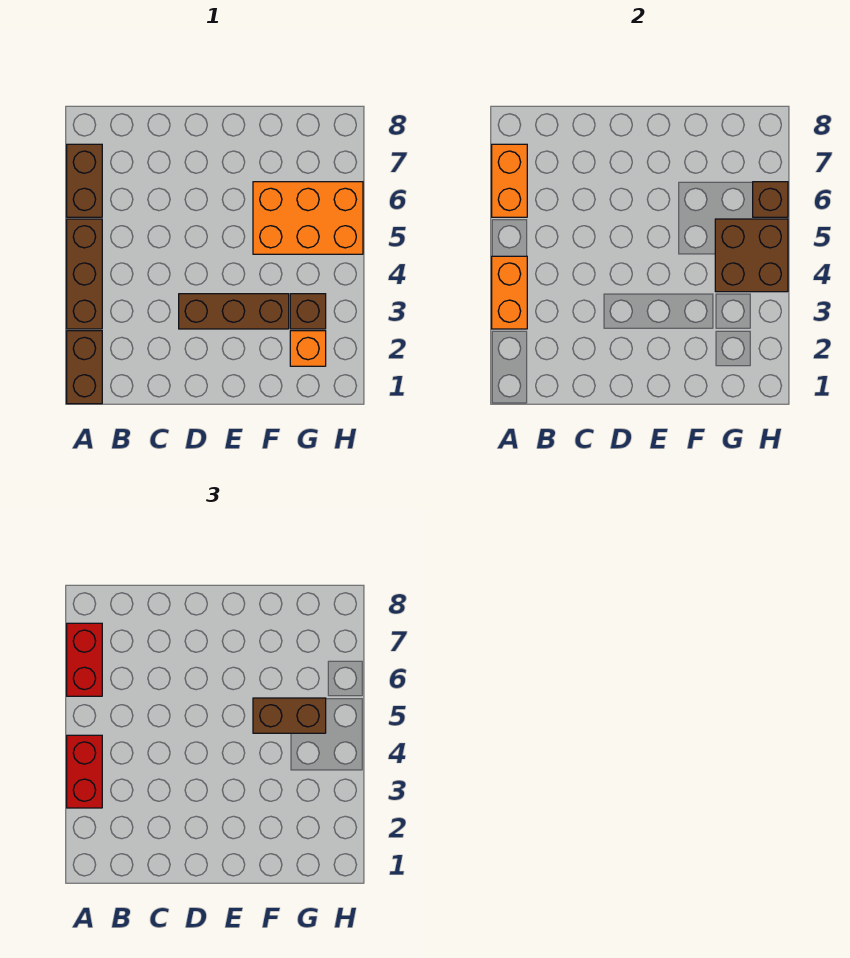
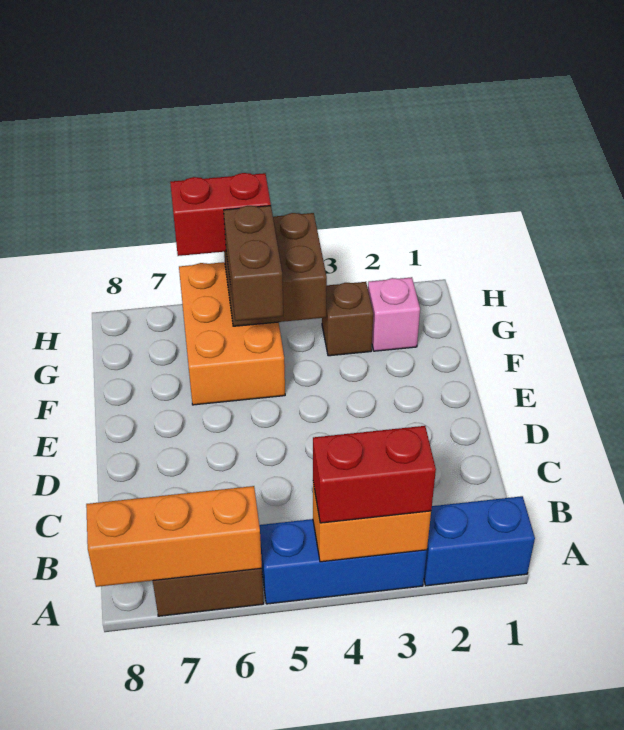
brown 1x2 brick [67,331,102,404] -> blue 1x2 brick [424,496,535,586]
brown 1x3 brick [67,219,102,329] -> blue 1x3 brick [259,519,427,604]
orange 1x2 brick [492,144,527,217] -> orange 1x3 brick [86,486,262,587]
red 1x2 brick [67,623,102,696] -> red 1x2 brick moved to [170,173,271,256]
brown 1x3 brick [179,294,289,329] -> none
orange 1x1 brick [290,331,326,366] -> pink 1x1 brick [368,277,420,351]
brown 1x1 brick [753,182,788,217] -> none

